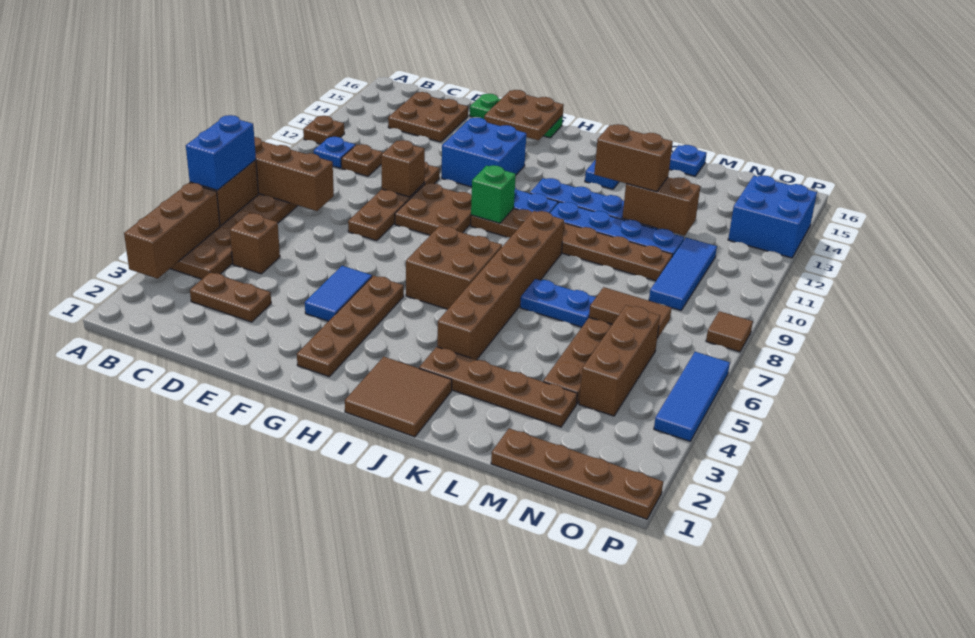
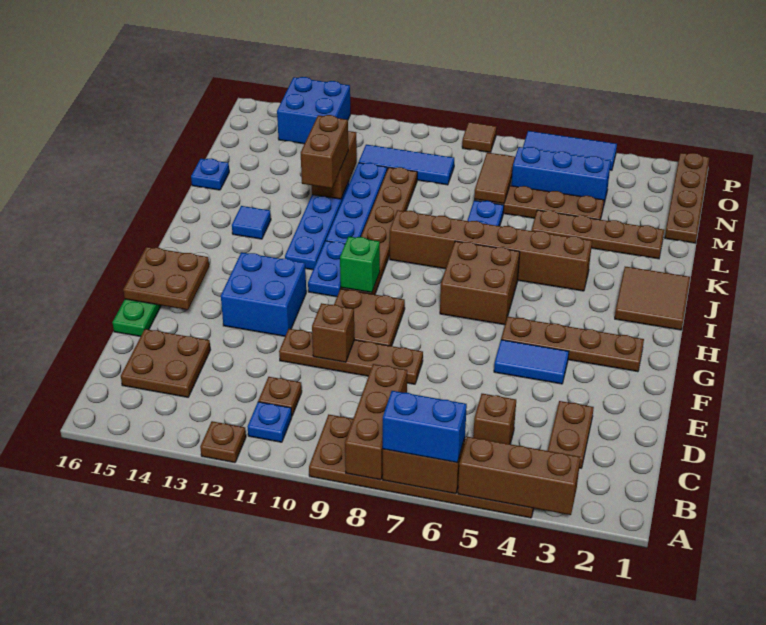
brown 1x4 plate [419,347,577,427] -> brown 1x4 plate turned to [532,210,664,259]
brown 1x3 brick [579,305,660,416] -> blue 1x3 brick [512,147,611,207]

